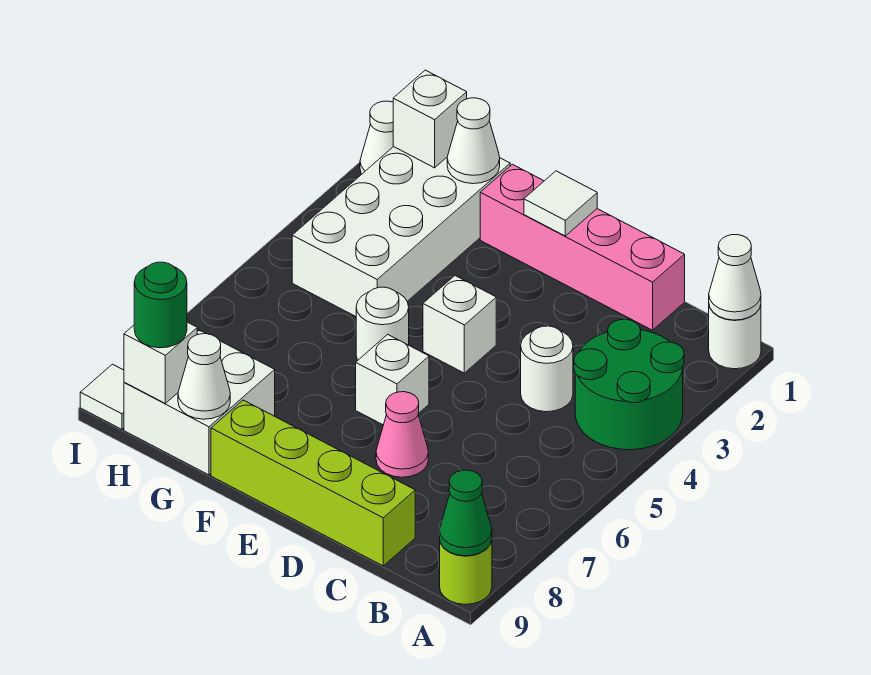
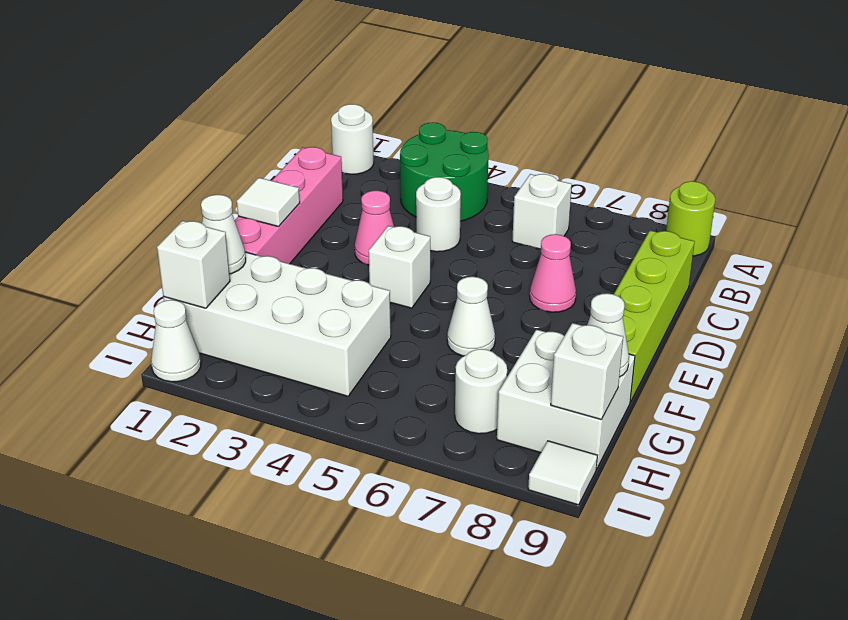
white 1x1 cone [709,235,761,320] -> white 1x1 cone moved to [447,277,495,356]
green 1x1 cone [440,470,492,556] -> none
none -> pink 1x1 cone [355,191,394,265]
white 1x1 brick [356,334,429,425] -> white 1x1 brick moved to [512,174,572,249]
white 1x1 round brick [356,287,409,360] -> white 1x1 round brick moved to [455,349,507,434]
green 1x1 round brick [134,262,187,348] -> none

